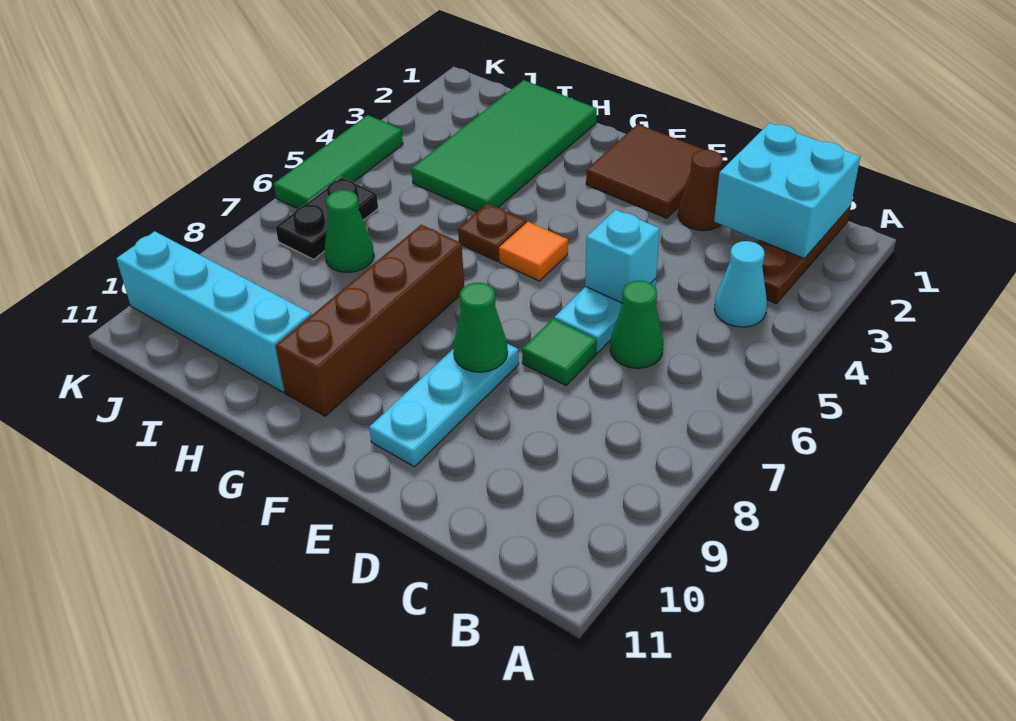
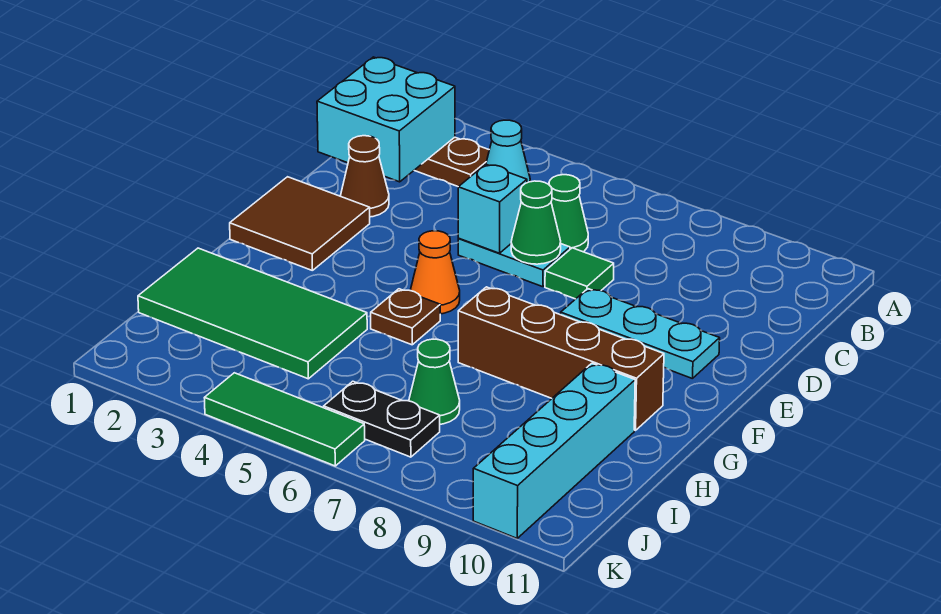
green 1x1 cone [453,283,508,372] -> green 1x1 cone moved to [511,181,561,264]
orange 1x1 tile [499,222,568,281] -> orange 1x1 cone [410,231,460,314]

